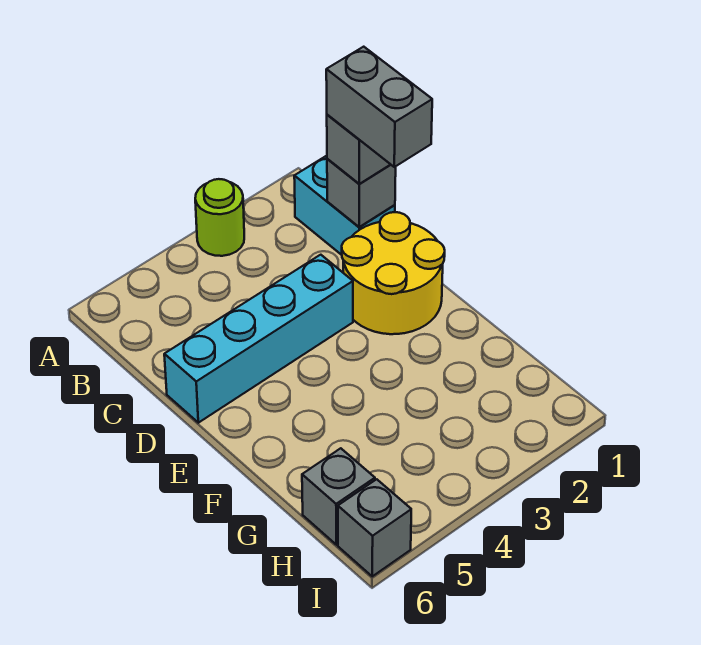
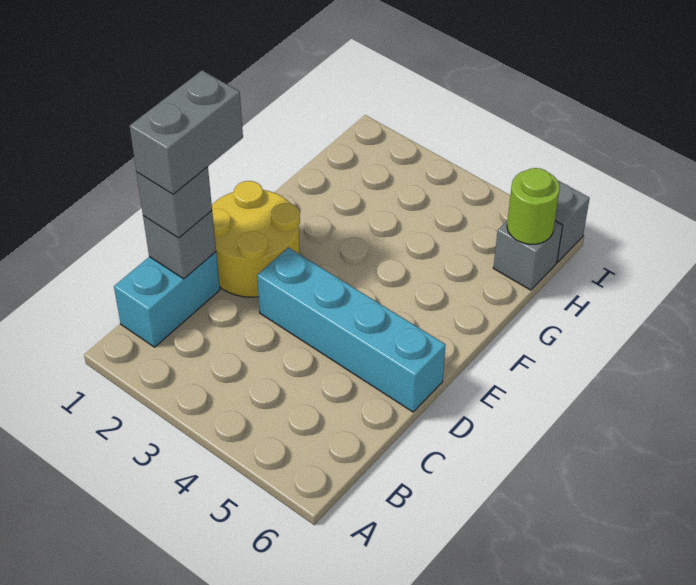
lime 1x1 round brick [195,179,244,256] -> lime 1x1 round brick moved to [507,168,560,244]

